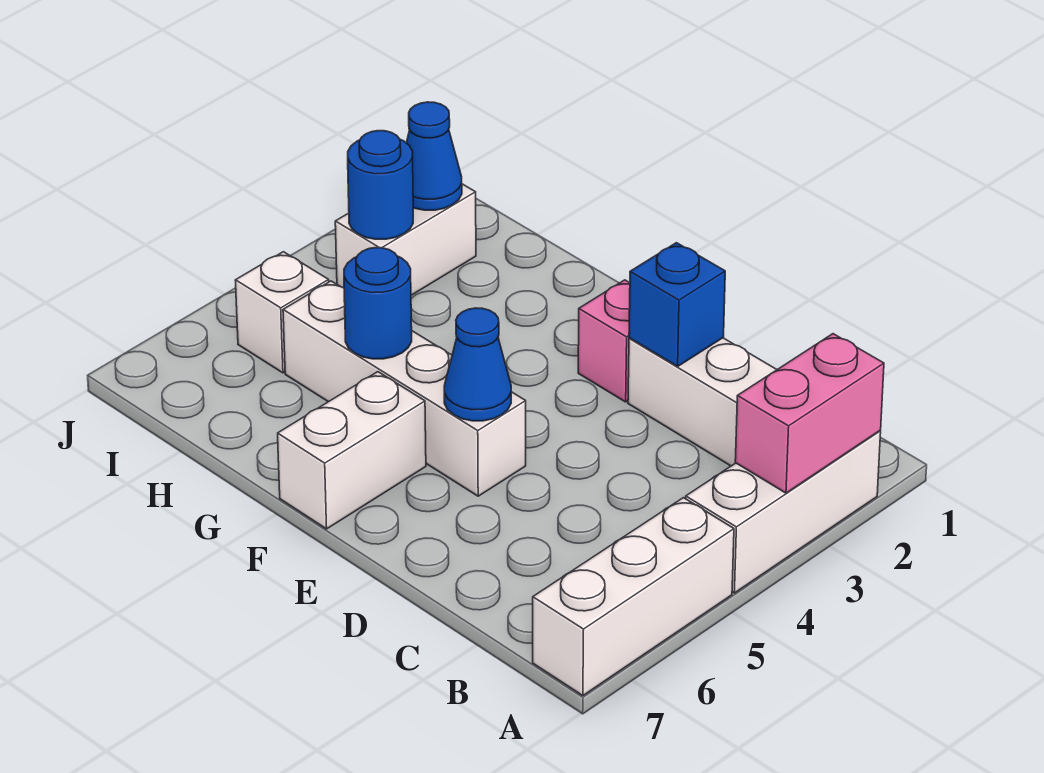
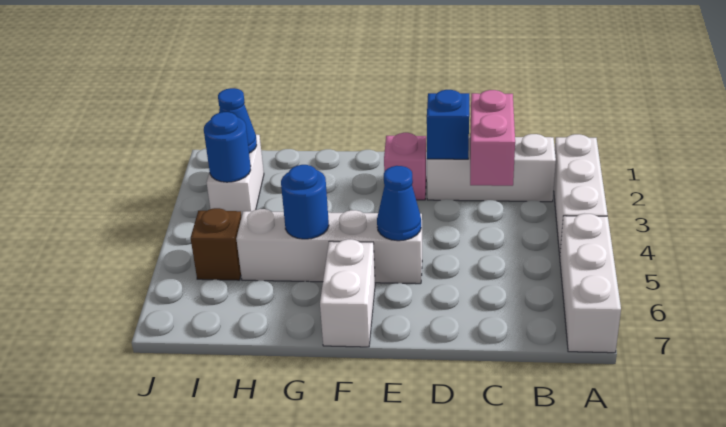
pink 1x2 brick [735,334,884,493] -> pink 1x2 brick moved to [470,90,515,186]
white 1x1 brick [235,252,329,373] -> brown 1x1 brick [191,208,242,280]

